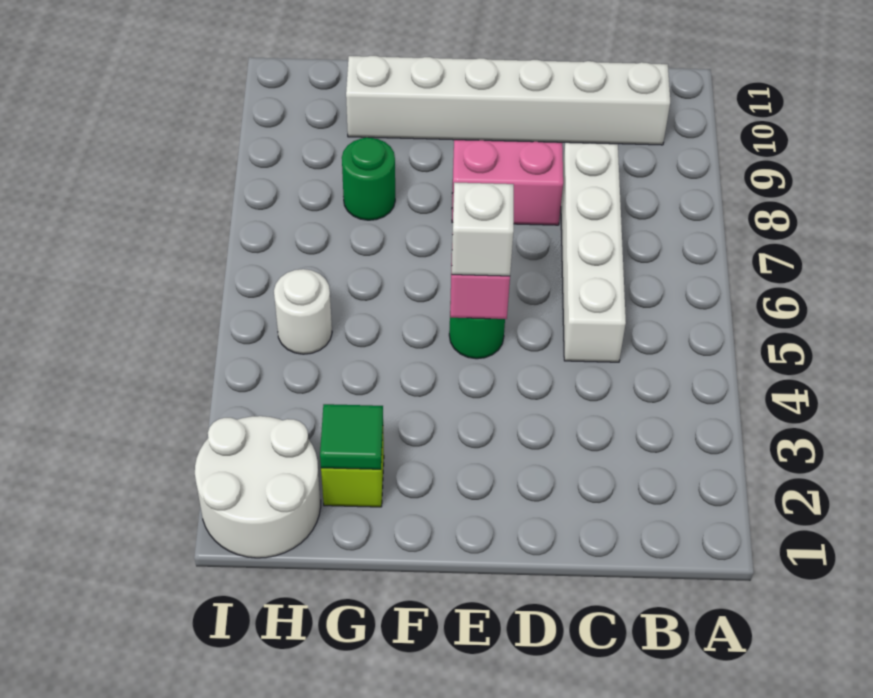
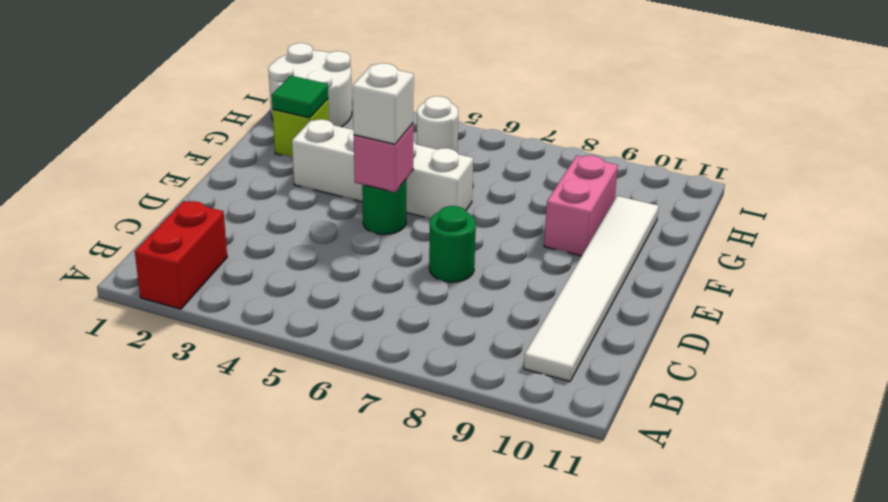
none -> red 1x2 brick [135,201,227,309]
white 1x6 brick [346,56,670,145] -> white 1x6 tile [524,196,659,381]
white 1x4 brick [561,143,626,362] -> white 1x4 brick moved to [292,119,473,218]
pink 1x2 brick [452,140,563,225] -> pink 1x2 brick moved to [544,155,618,256]
green 1x1 round brick [342,137,395,220] -> green 1x1 round brick moved to [429,206,476,282]

